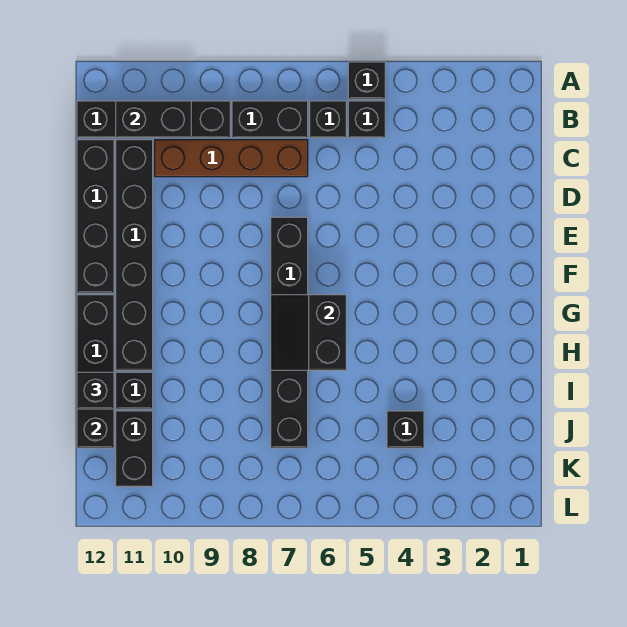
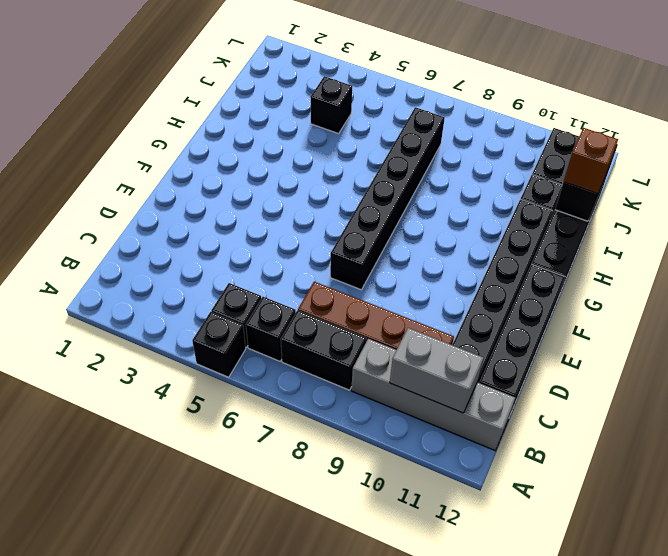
black 1x4 brick [77,101,230,138] -> grey 1x4 brick [351,339,515,451]
black 1x2 brick [116,101,191,138] -> grey 1x2 brick [390,328,483,413]
black 2x2 slope [271,295,346,370] -> none
black 1x1 brick [77,372,114,409] -> brown 1x1 brick [564,128,618,194]

